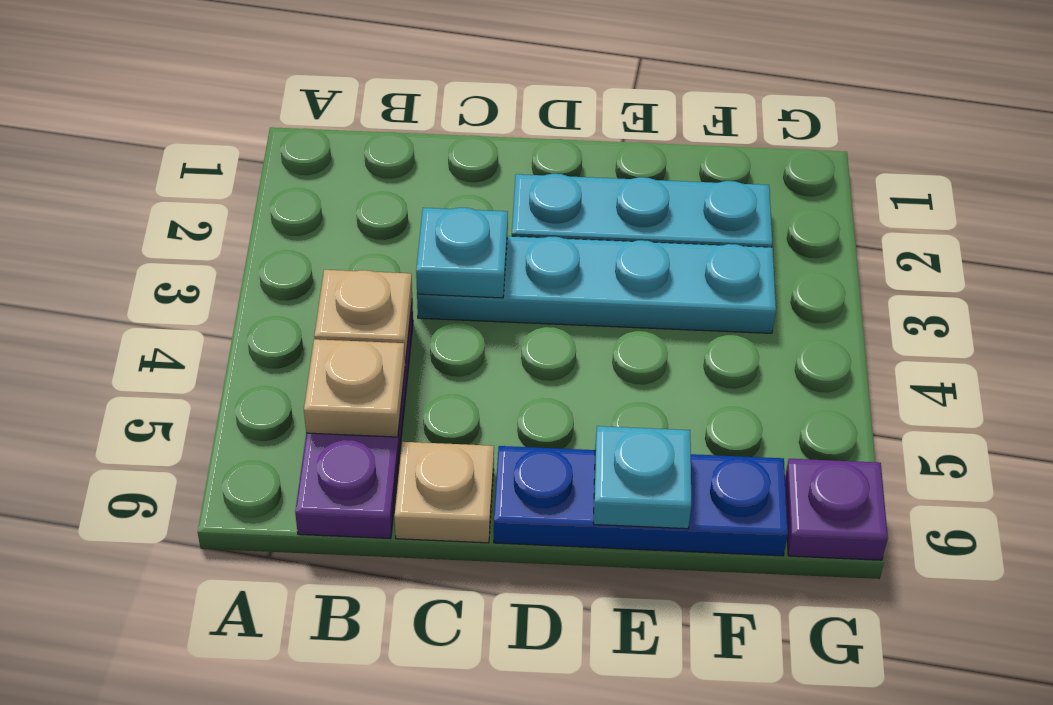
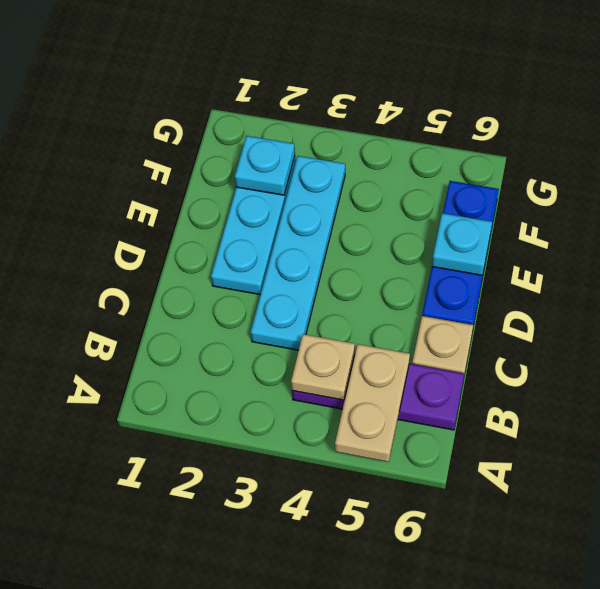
tan 1x1 plate [304,339,405,437] -> tan 1x2 plate [335,344,410,462]
cyan 1x1 plate [416,208,508,298] -> cyan 1x1 plate moved to [235,136,295,195]
purple 1x1 plate [785,459,888,560] -> none

